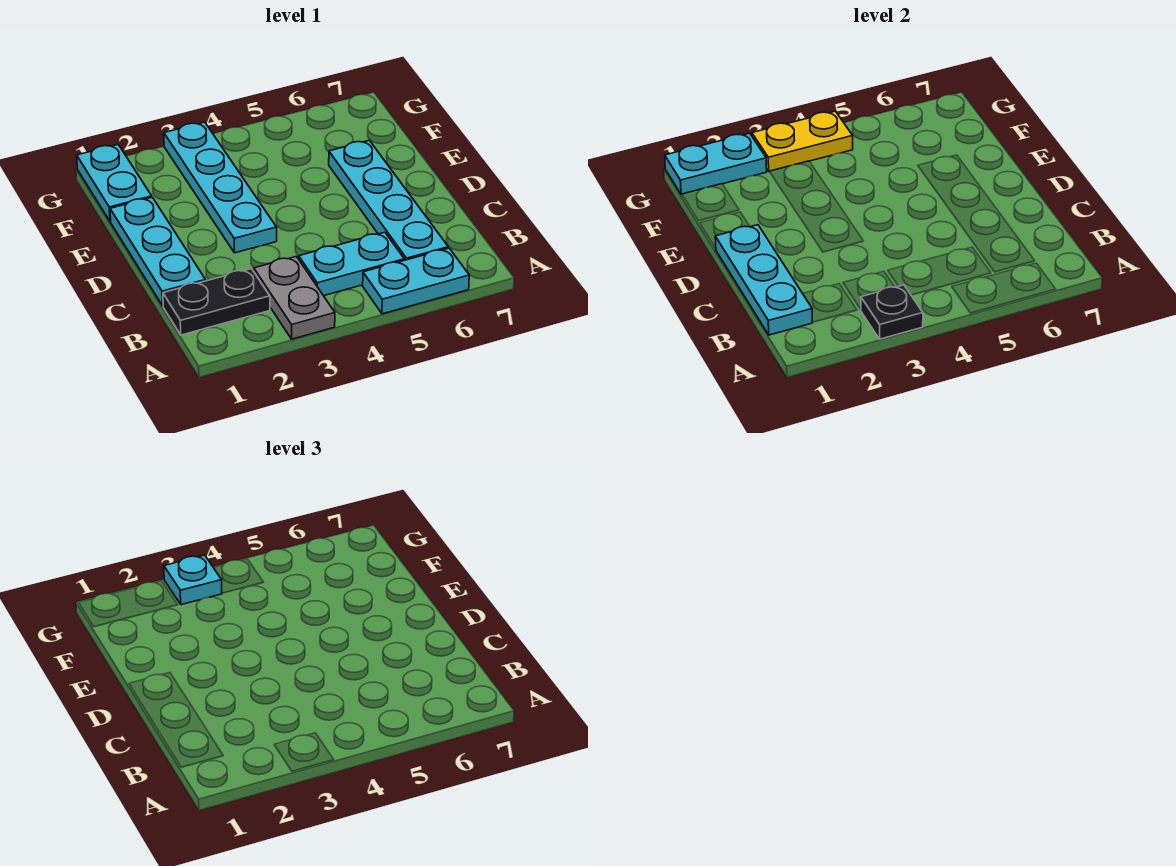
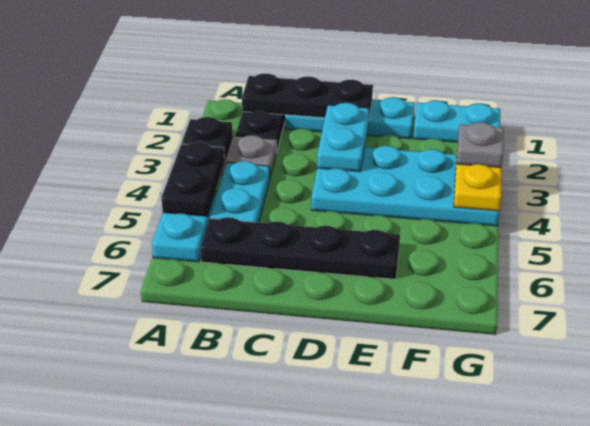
none -> black 1x2 plate [161,142,224,216]
cyan 1x3 plate [715,225,812,335] -> black 1x3 plate [242,73,373,118]
cyan 1x4 plate [329,140,448,260] -> black 1x4 plate [201,217,400,279]
cyan 1x4 plate [164,122,277,253] -> cyan 2x4 plate [311,146,499,226]
cyan 1x2 plate [665,133,767,194] -> cyan 1x2 plate moved to [317,103,369,172]
cyan 1x1 plate [164,555,222,605] -> grey 1x1 plate [457,122,504,168]

